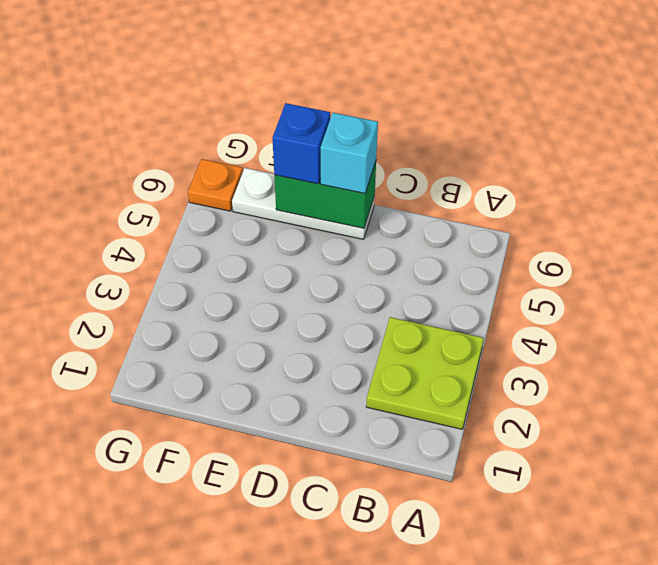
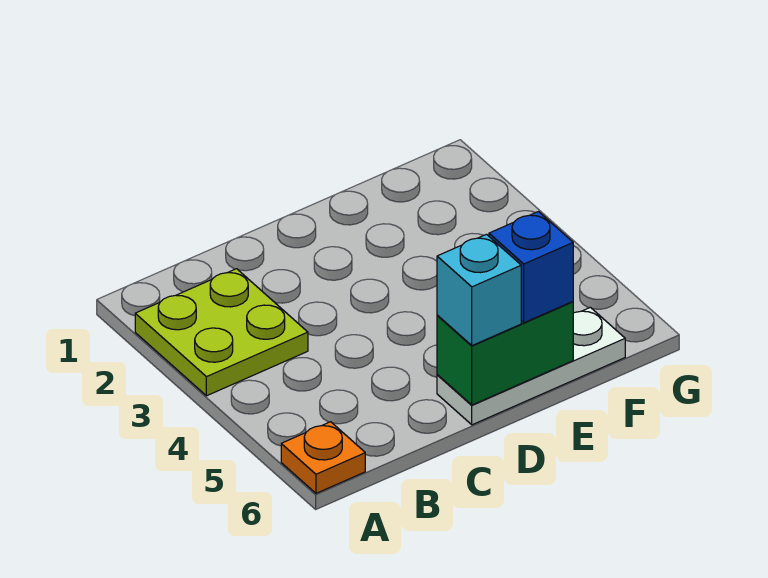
orange 1x1 plate [188,159,243,211] -> orange 1x1 plate moved to [281,422,365,493]

